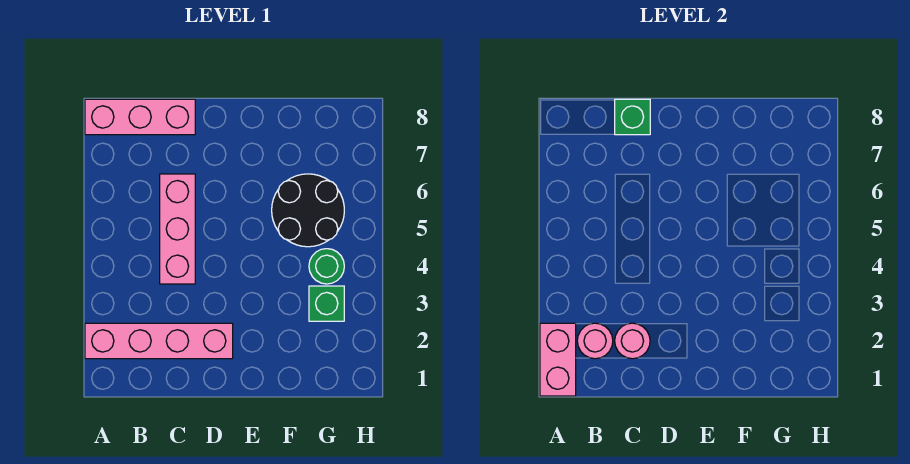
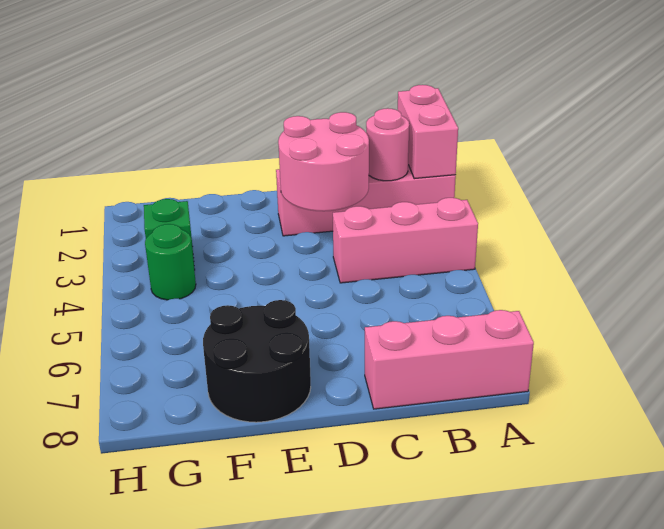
pink 1x1 round brick [615,323,650,359] -> pink 2x2 round brick [278,112,369,211]
pink 1x3 brick [160,174,195,284] -> pink 1x3 brick turned to [333,198,478,283]
green 1x1 brick [615,99,650,135] -> none
black 2x2 round brick [272,174,344,247] -> black 2x2 round brick moved to [203,300,311,422]

